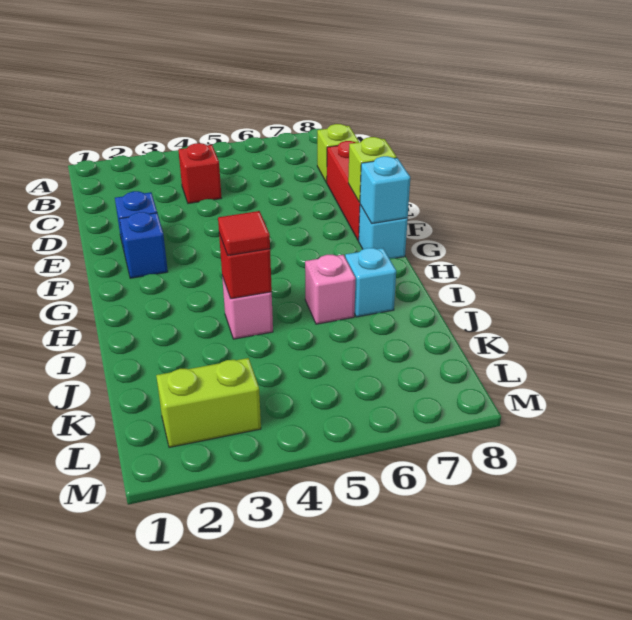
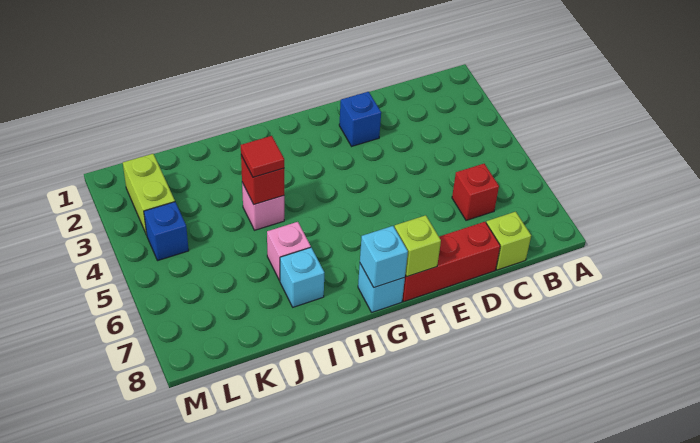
red 1x1 brick [179,143,221,203] -> red 1x1 brick moved to [452,164,499,220]
blue 1x1 brick [120,212,168,278] -> blue 1x1 brick moved to [144,202,189,261]

